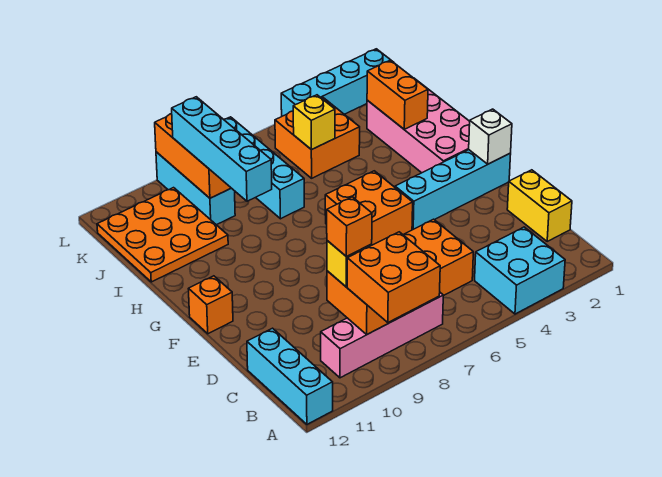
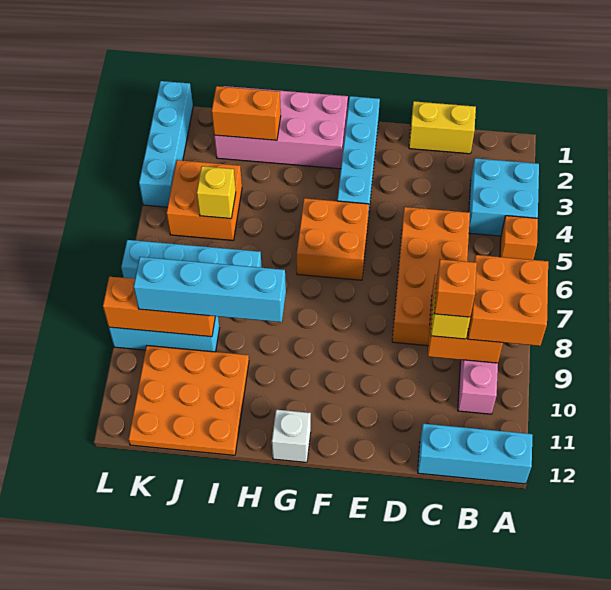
white 1x1 brick [469,109,512,164] -> white 1x1 brick moved to [272,410,311,462]
orange 1x1 brick [189,276,233,334] -> orange 1x1 brick moved to [500,216,538,260]

